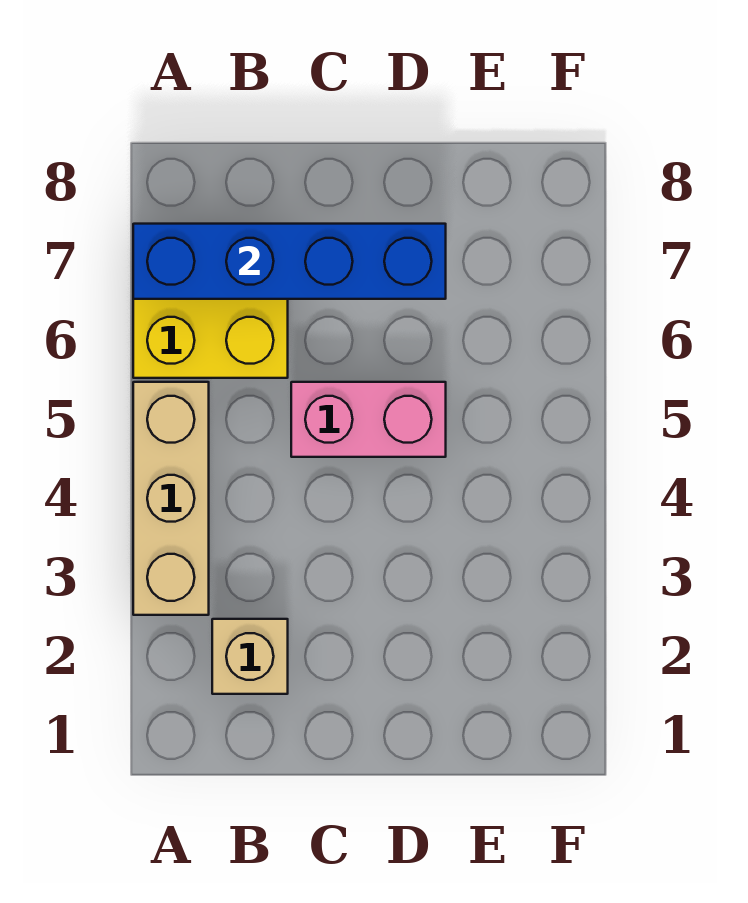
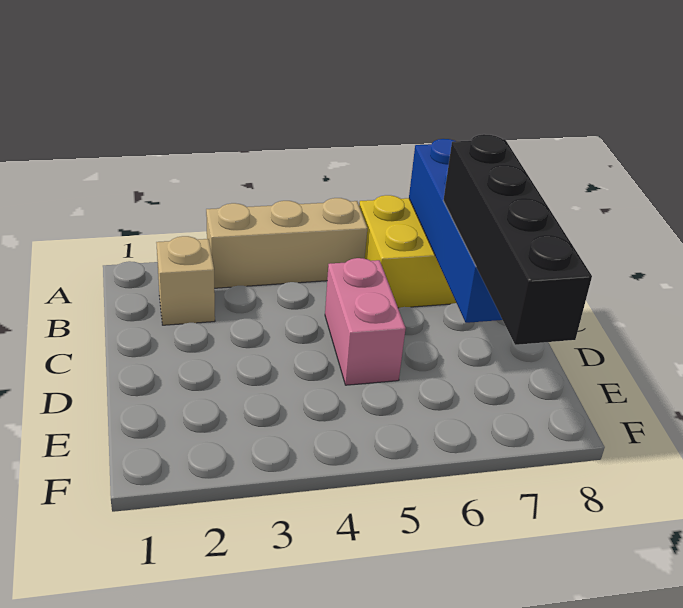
none -> black 1x4 brick [443,134,592,345]

